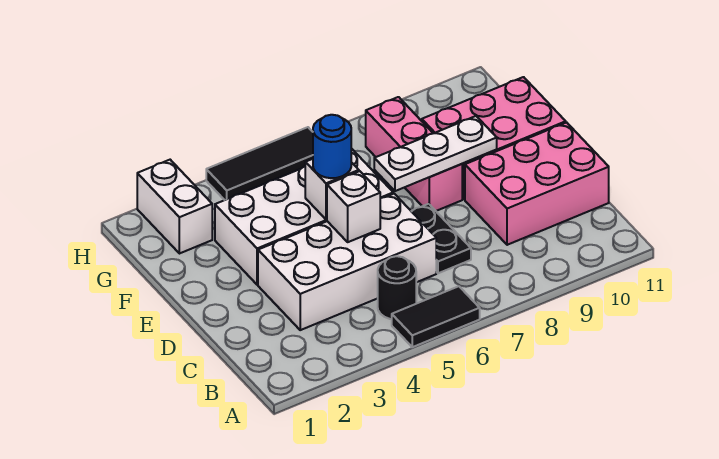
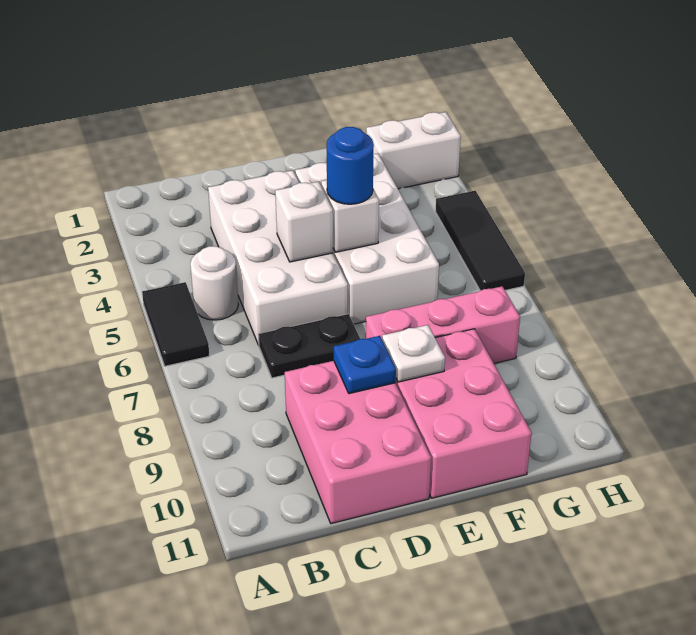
black 1x1 round brick [378,256,416,319] -> white 1x1 round brick [190,246,238,320]
none -> blue 1x1 plate [334,336,396,394]
white 1x3 plate [374,116,497,191] -> white 1x1 plate [382,325,445,382]

